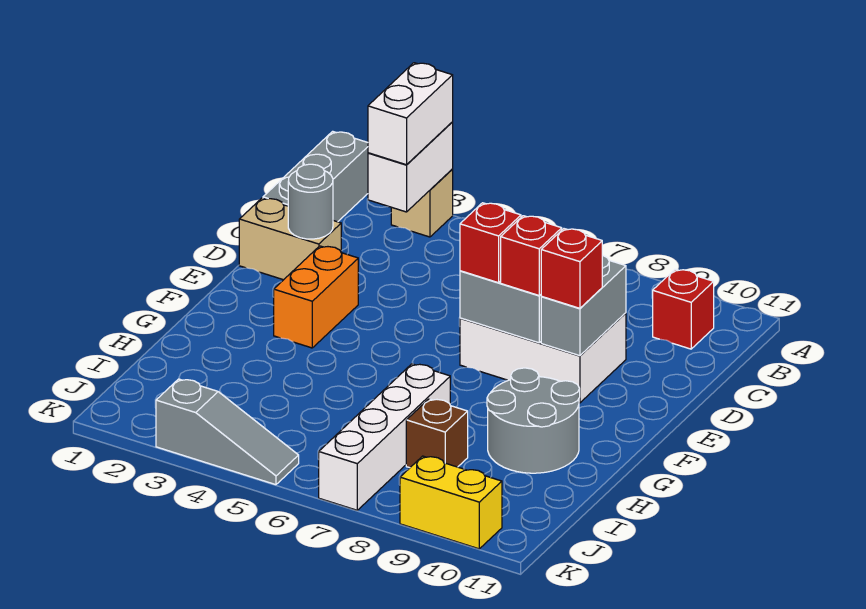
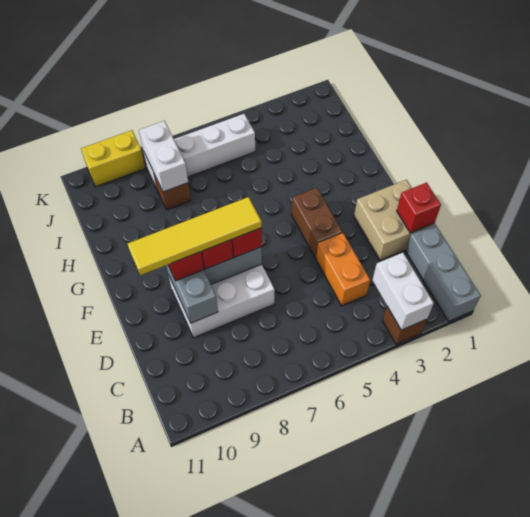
tan 1x1 brick [391,170,453,237] -> brown 1x1 brick [382,307,427,344]
white 1x2 brick [368,63,453,165] -> white 1x2 brick moved to [139,121,188,192]
red 1x1 brick [653,269,714,349] -> red 1x1 brick moved to [397,183,441,233]
tan 1x2 brick [239,198,341,280] -> tan 2x2 brick [354,180,434,260]
grey 1x1 round brick [288,164,333,239] -> none
orange 1x2 brick [274,246,358,348] -> orange 1x2 brick moved to [316,233,370,306]
none -> brown 1x2 brick [291,188,342,258]
none -> yellow 1x4 tile [127,197,262,275]
grey 2x2 round brick [487,368,580,473] -> none
white 1x4 brick [319,364,450,510] -> white 1x4 brick turned to [144,114,255,187]
grey 1x3 slope [156,379,299,485] -> none

